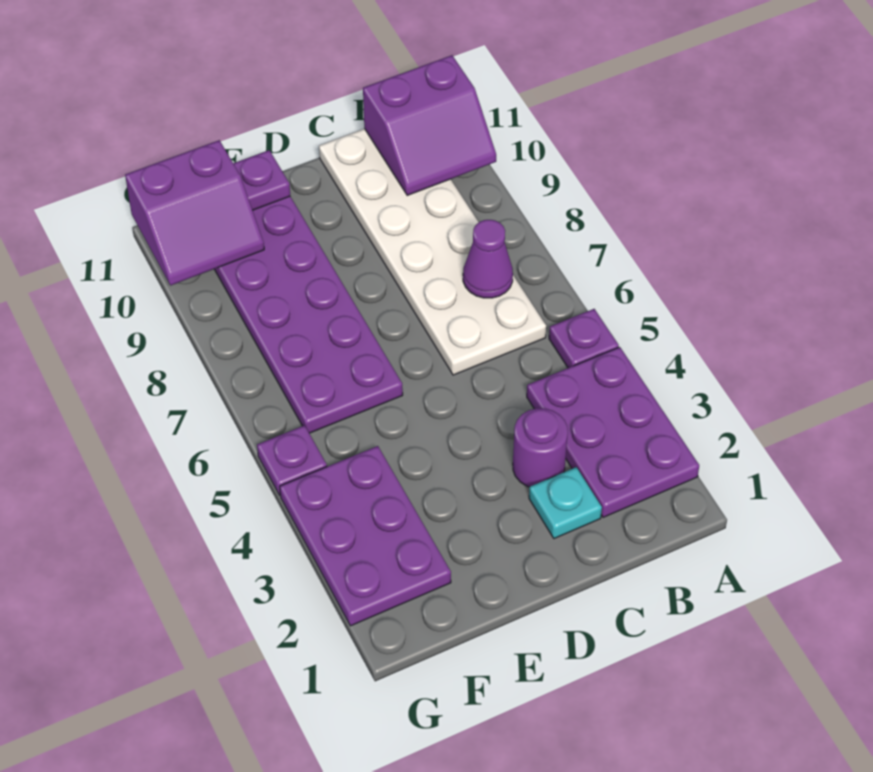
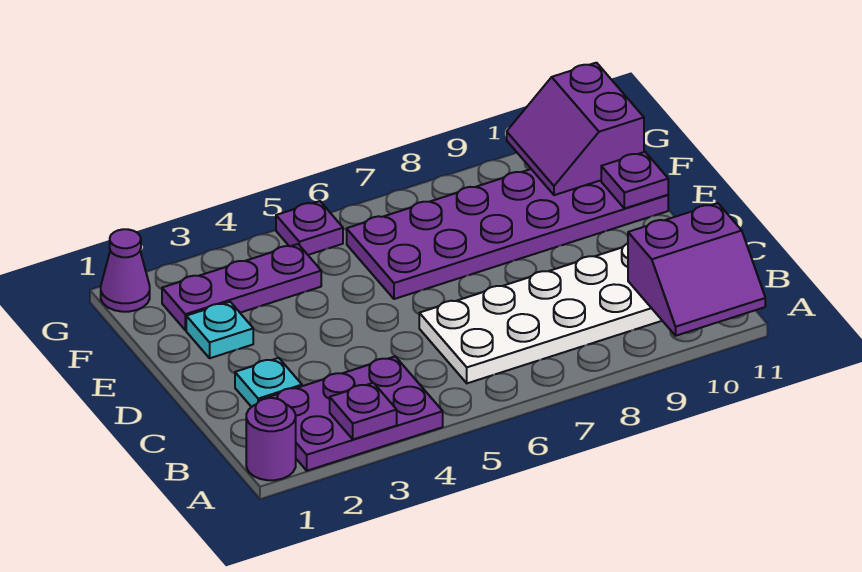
purple 1x1 plate [549,309,619,368] -> purple 1x1 plate moved to [330,383,397,439]
purple 2x2 slope [363,55,496,195] -> purple 2x2 slope turned to [628,203,765,336]
purple 1x1 cone [463,220,513,298] -> purple 1x1 cone moved to [101,229,150,312]
purple 1x1 round brick [513,408,568,487] -> purple 1x1 round brick moved to [246,398,296,480]
none -> cyan 1x1 plate [186,302,253,358]
purple 2x3 plate [280,446,451,626] -> purple 1x3 plate [162,244,321,330]

